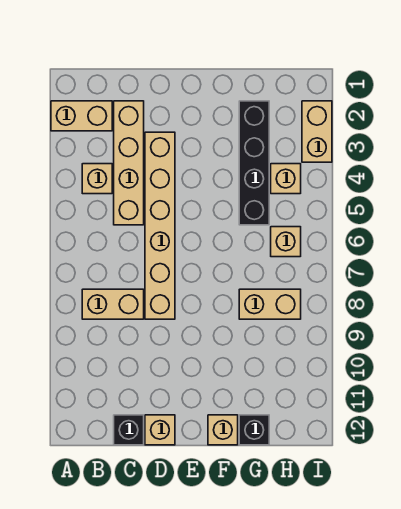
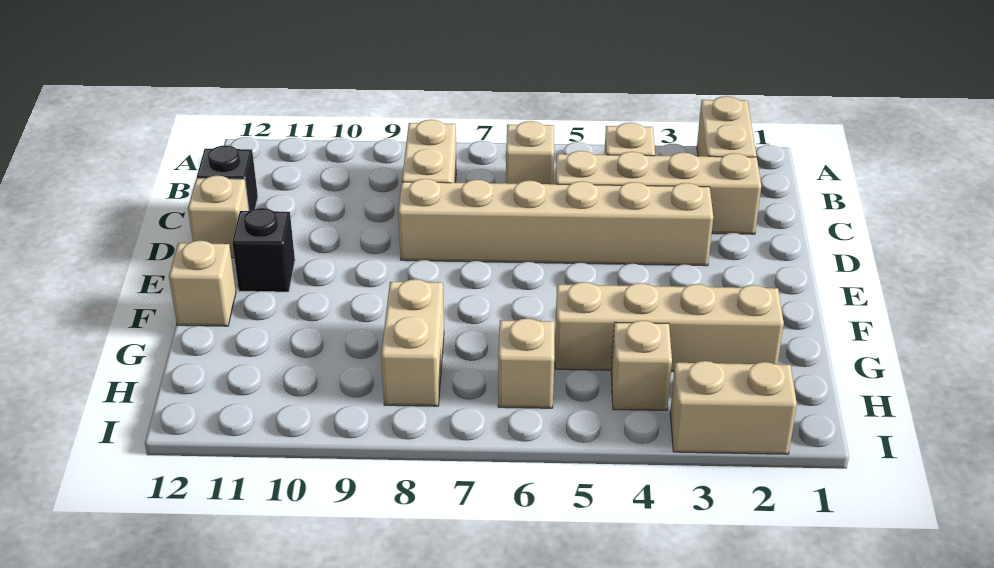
none -> tan 1x1 brick [506,121,554,184]
black 1x4 brick [239,101,269,225] -> tan 1x4 brick [555,282,784,371]
black 1x1 brick [239,415,269,445] -> black 1x1 brick moved to [232,208,295,292]

